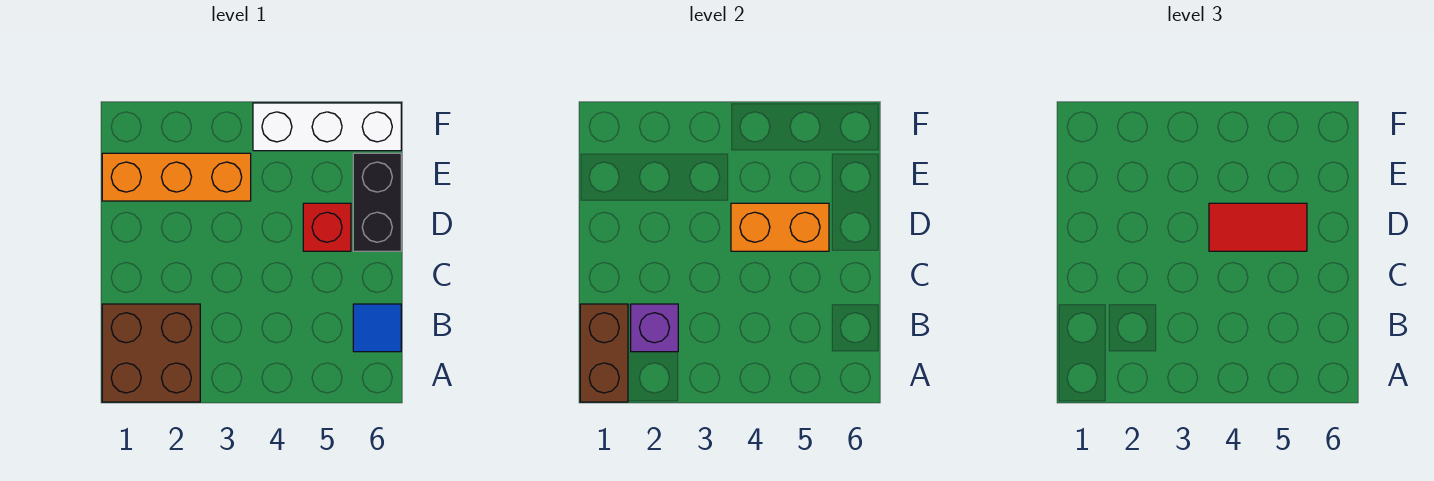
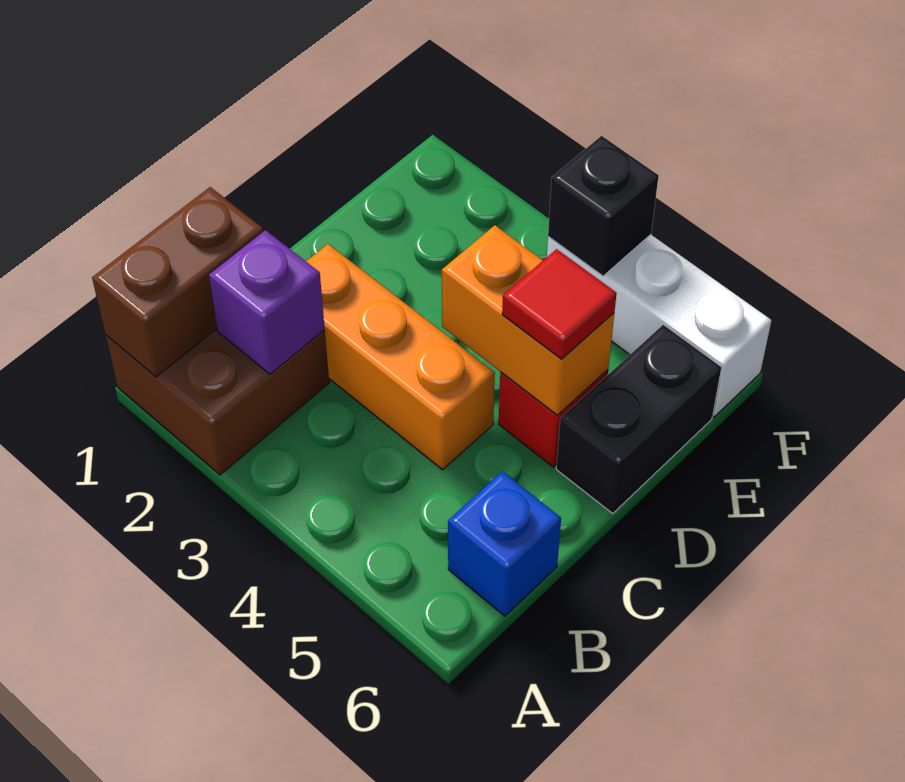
blue 1x1 tile [353,304,401,352] -> blue 1x1 brick [448,471,561,616]
red 1x2 tile [1209,203,1307,251] -> red 1x1 tile [502,249,617,359]
orange 1x3 brick [102,153,251,201] -> orange 1x3 brick moved to [306,244,495,470]
none -> black 1x1 brick [548,136,659,276]

